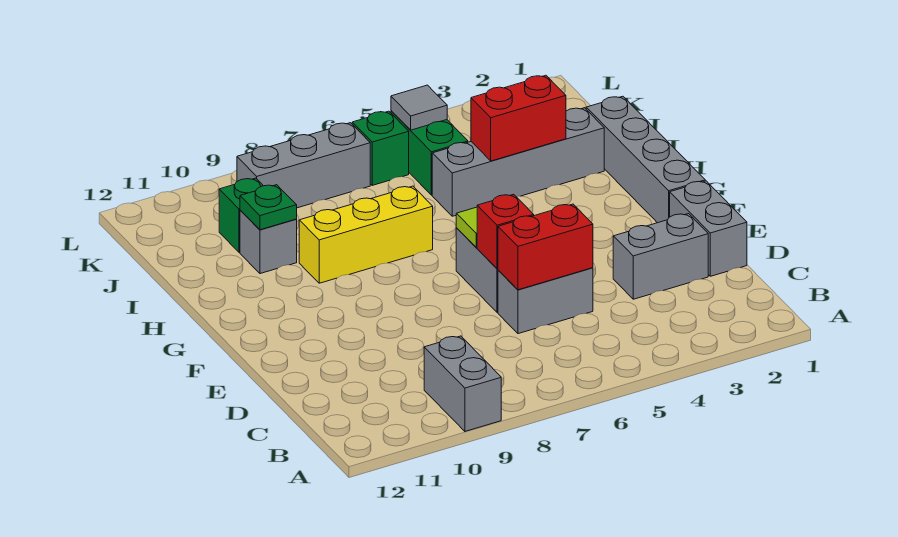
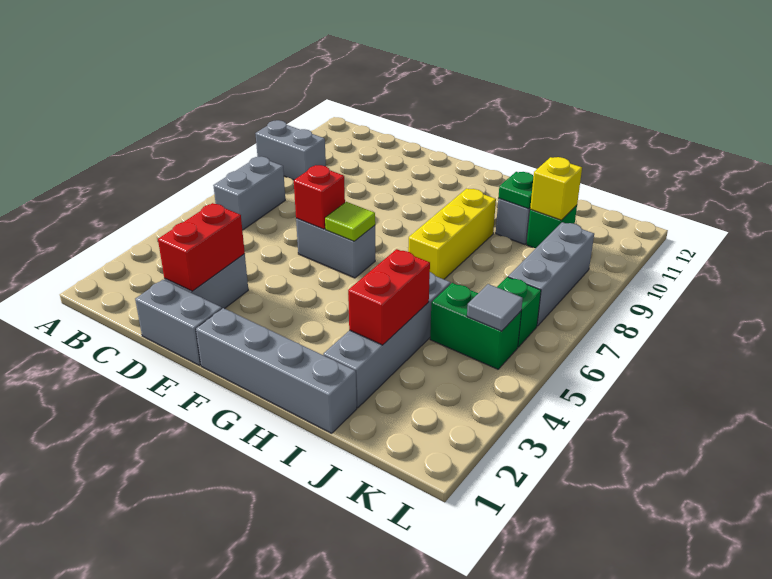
grey 1x2 brick [498,268,593,334] -> grey 1x2 brick moved to [213,156,285,230]
red 1x2 brick [498,204,593,290] -> red 1x2 brick moved to [158,203,245,291]
none -> yellow 1x1 brick [530,157,582,220]

